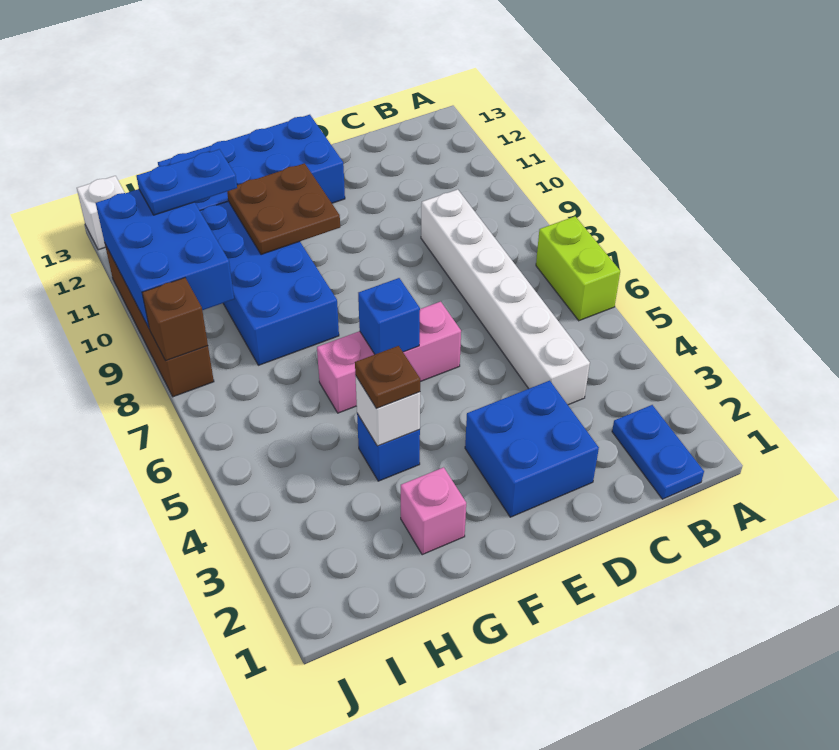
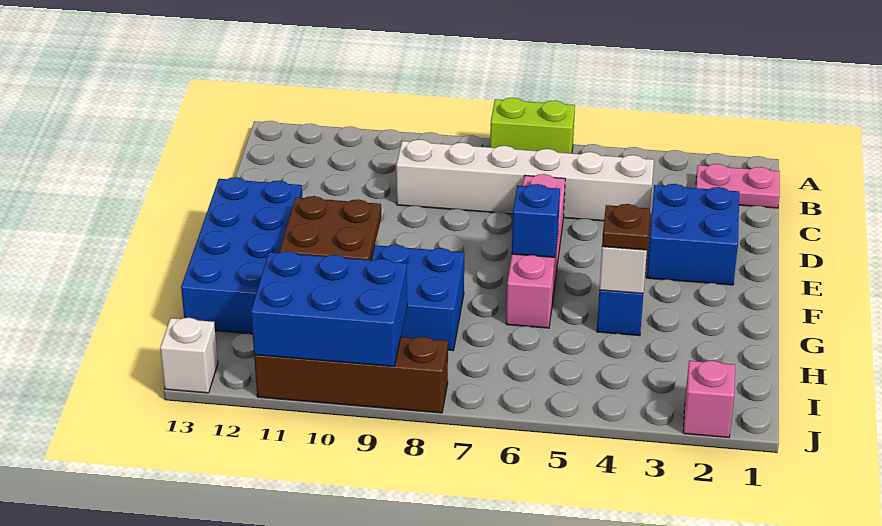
blue 1x2 plate [612,405,704,499] -> pink 1x2 plate [696,164,780,208]
pink 1x3 brick [317,302,461,413] -> pink 1x4 brick [506,174,565,328]
pink 1x1 brick [401,467,466,555] -> pink 1x1 brick moved to [683,361,735,438]
blue 1x2 plate [136,149,237,215] -> none
brown 1x1 brick [142,278,208,361] -> none

